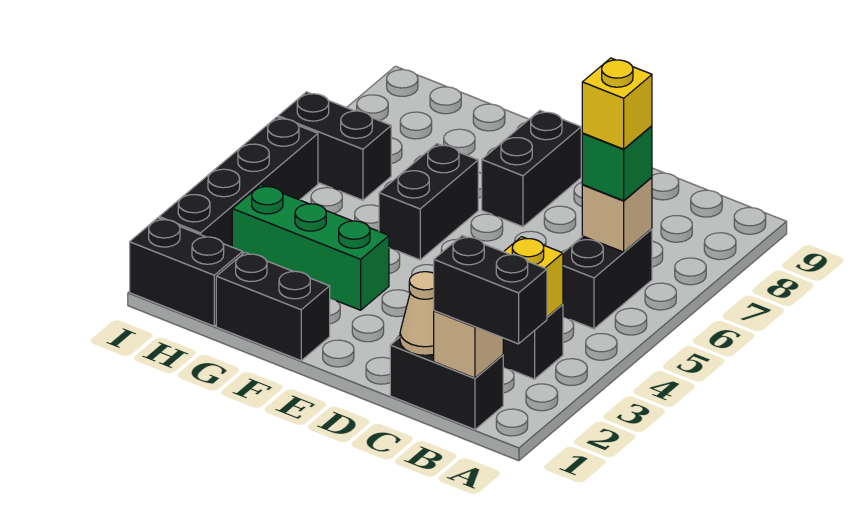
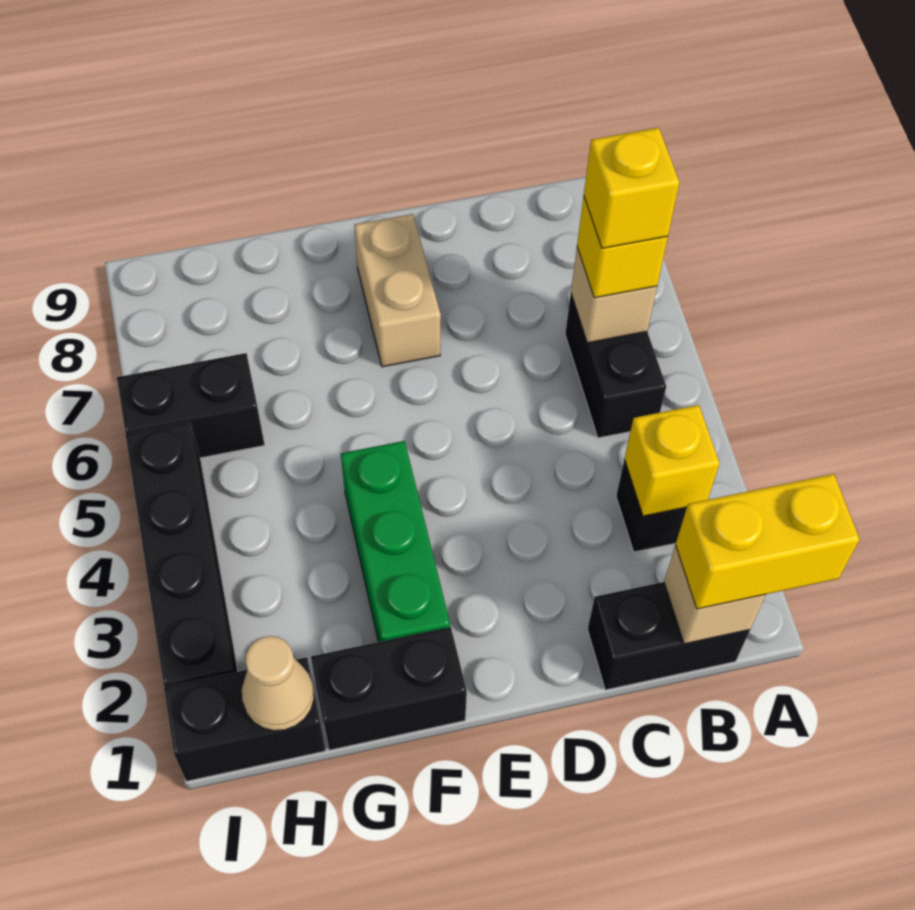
black 1x2 brick [434,236,547,344] -> yellow 1x2 brick [675,474,860,609]
green 1x1 brick [582,126,652,201] -> yellow 1x1 brick [577,197,668,298]
tan 1x1 cone [400,272,434,355] -> tan 1x1 cone moved to [242,636,314,731]
black 1x2 brick [482,111,581,227] -> tan 1x2 brick [354,214,441,367]
green 1x3 brick [232,185,389,310] -> green 1x3 brick turned to [341,441,450,642]
black 1x2 brick [379,144,478,260] -> none

